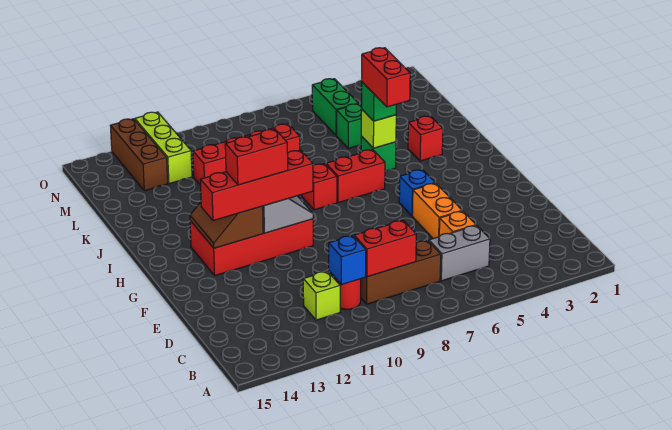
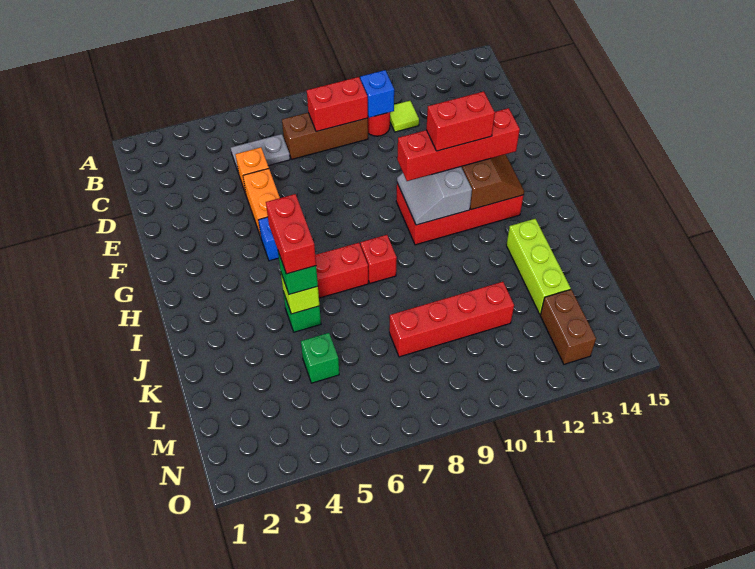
grey 1x2 brick [429,225,490,281] -> grey 1x2 plate [231,134,290,171]
lime 1x1 brick [303,271,340,320] -> lime 1x1 tile [390,101,419,132]
red 1x1 brick [408,116,443,161] -> none
green 1x2 brick [312,79,358,135] -> none
lime 1x3 brick [135,112,192,184] -> lime 1x3 brick moved to [506,219,571,314]
brown 1x3 brick [110,119,168,191] -> brown 1x2 brick [540,289,596,364]

